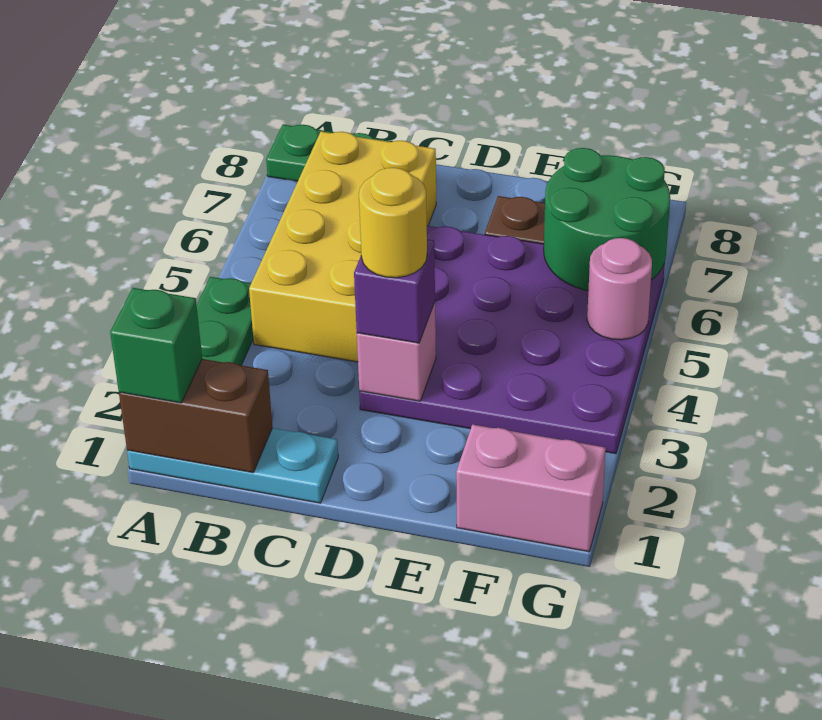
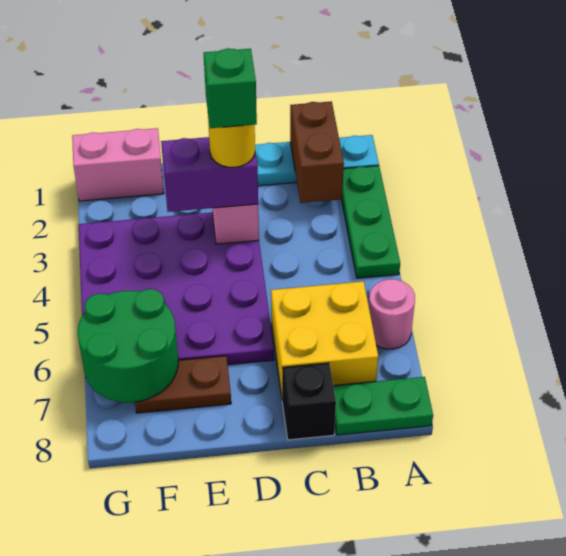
brown 1x2 brick [119,359,273,473] -> brown 1x2 brick turned to [290,101,344,203]
green 1x1 brick [110,288,202,403] -> green 1x1 brick moved to [204,48,257,128]
yellow 2x4 brick [249,132,436,362] -> yellow 2x2 brick [271,281,378,396]
none -> black 1x1 brick [282,363,336,440]
purple 1x1 brick [354,239,435,343] -> purple 1x2 brick [161,137,258,212]
pink 1x1 round brick [587,238,652,340] -> pink 1x1 round brick moved to [369,279,415,349]

